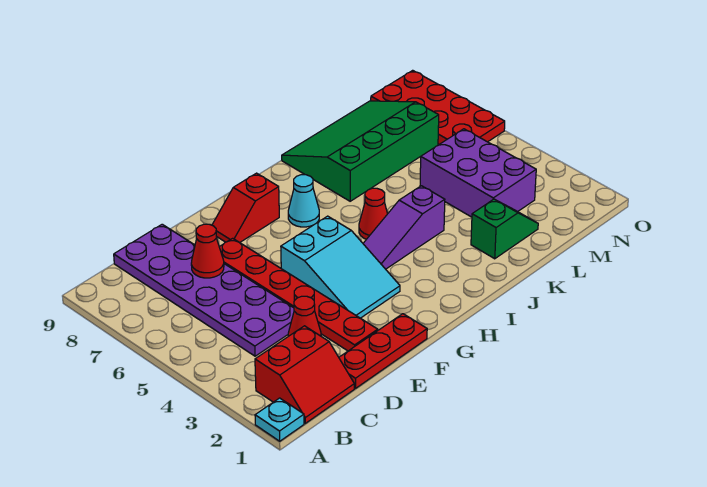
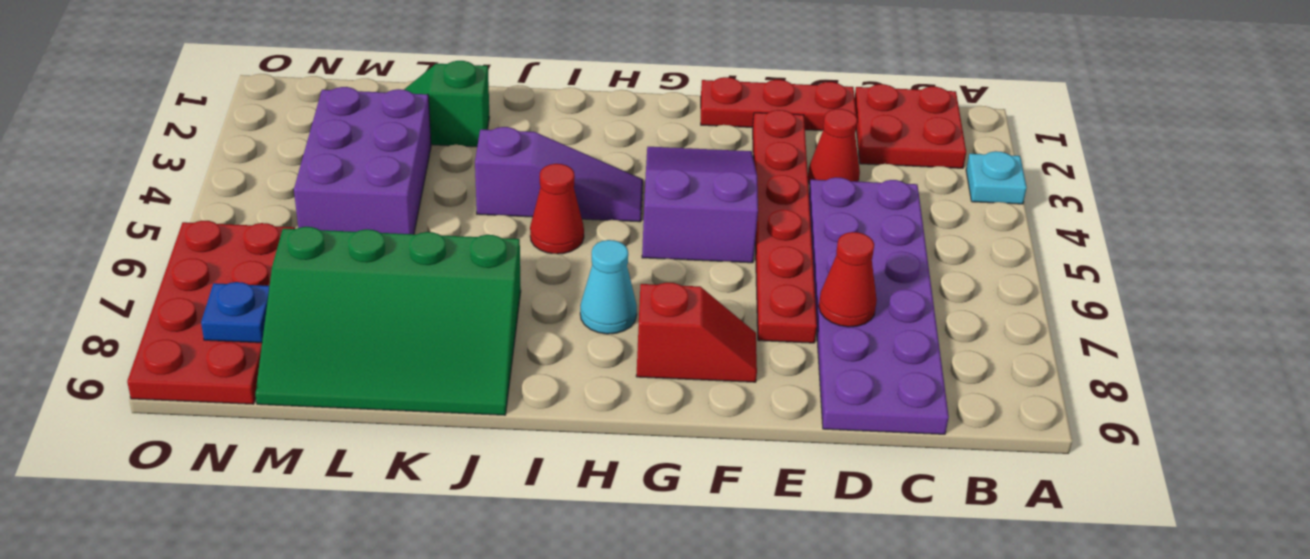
cyan 1x1 plate [255,398,304,441] -> cyan 1x1 plate moved to [966,151,1027,204]
red 2x2 slope [255,326,354,423] -> red 2x2 plate [854,84,966,168]
cyan 2x3 slope [281,216,400,318] -> purple 2x3 slope [642,147,758,263]
none -> blue 1x1 plate [201,282,269,343]

